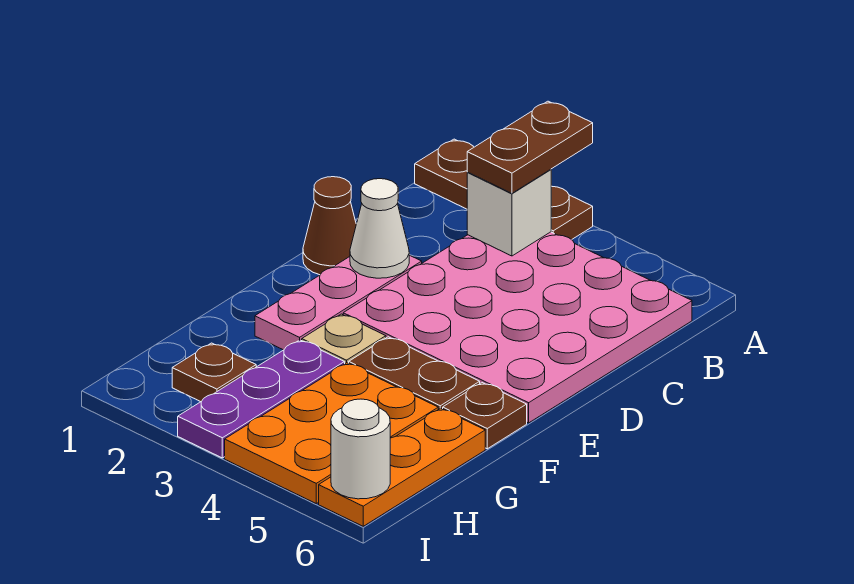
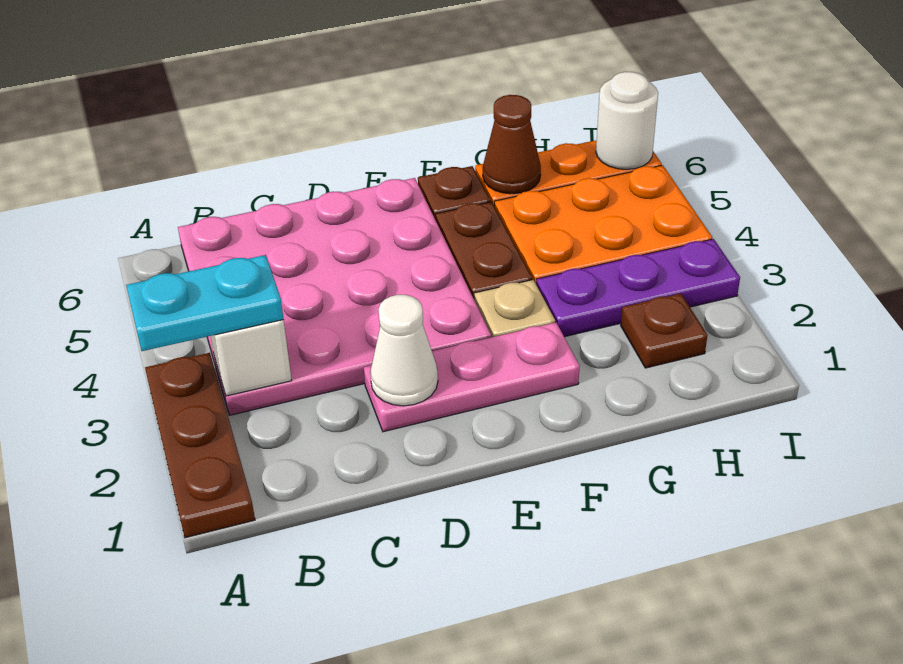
brown 1x2 plate [467,101,593,193] -> cyan 1x2 plate [126,255,284,351]
brown 1x1 cone [303,177,356,275] -> brown 1x1 cone moved to [483,95,541,194]

